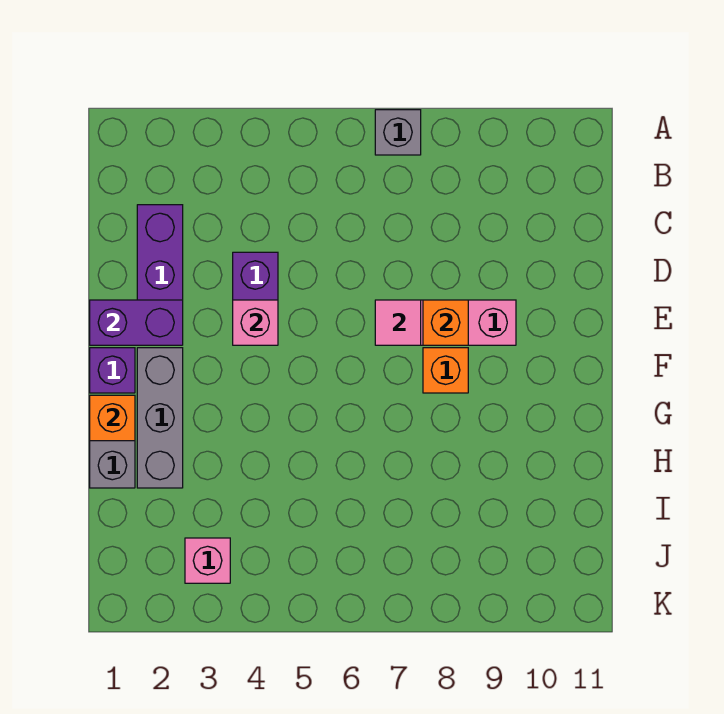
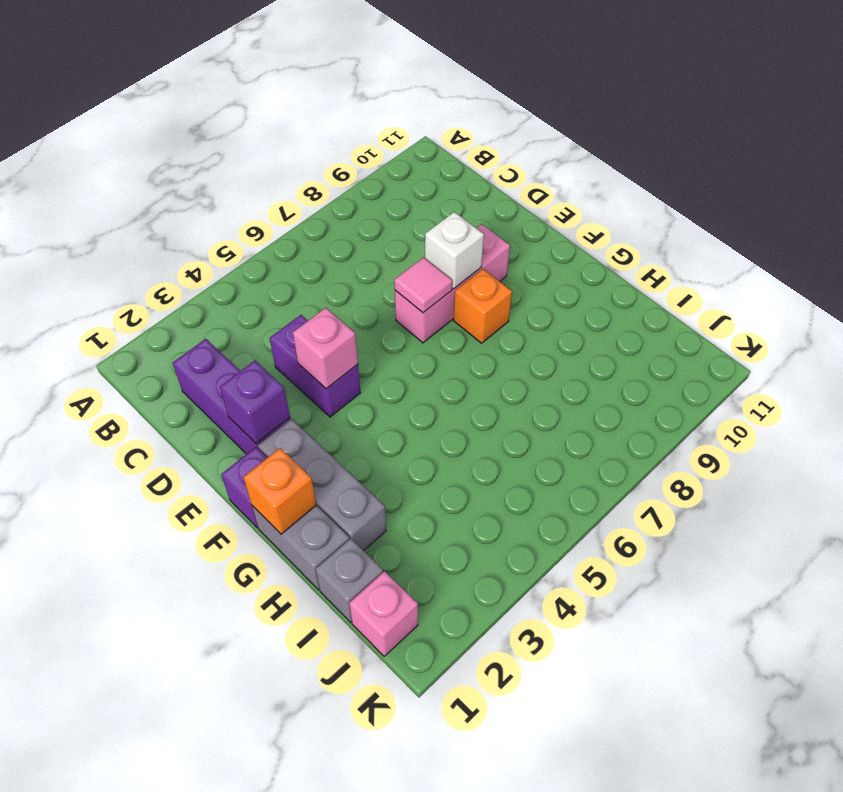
grey 1x1 brick [375,110,421,155] -> grey 1x1 brick moved to [316,539,383,623]
purple 1x2 brick [90,300,183,345] -> purple 1x1 brick [220,361,290,444]
orange 1x1 brick [423,300,468,345] -> white 1x1 brick [425,212,484,289]
pink 1x1 brick [185,538,230,583] -> pink 1x1 brick moved to [349,571,418,656]

